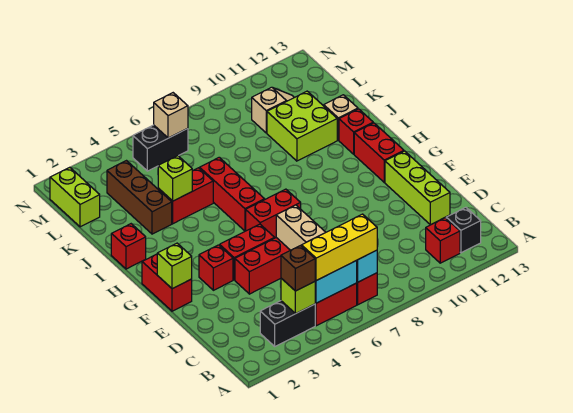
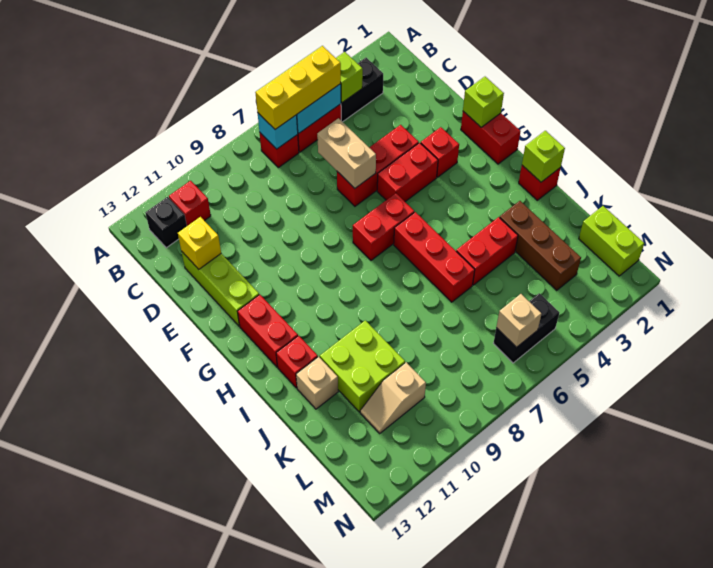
brown 1x1 brick [281,246,315,291] -> none
none -> yellow 1x1 brick [178,217,221,269]
lime 1x1 brick [158,156,192,201] -> lime 1x1 brick moved to [522,131,565,182]

